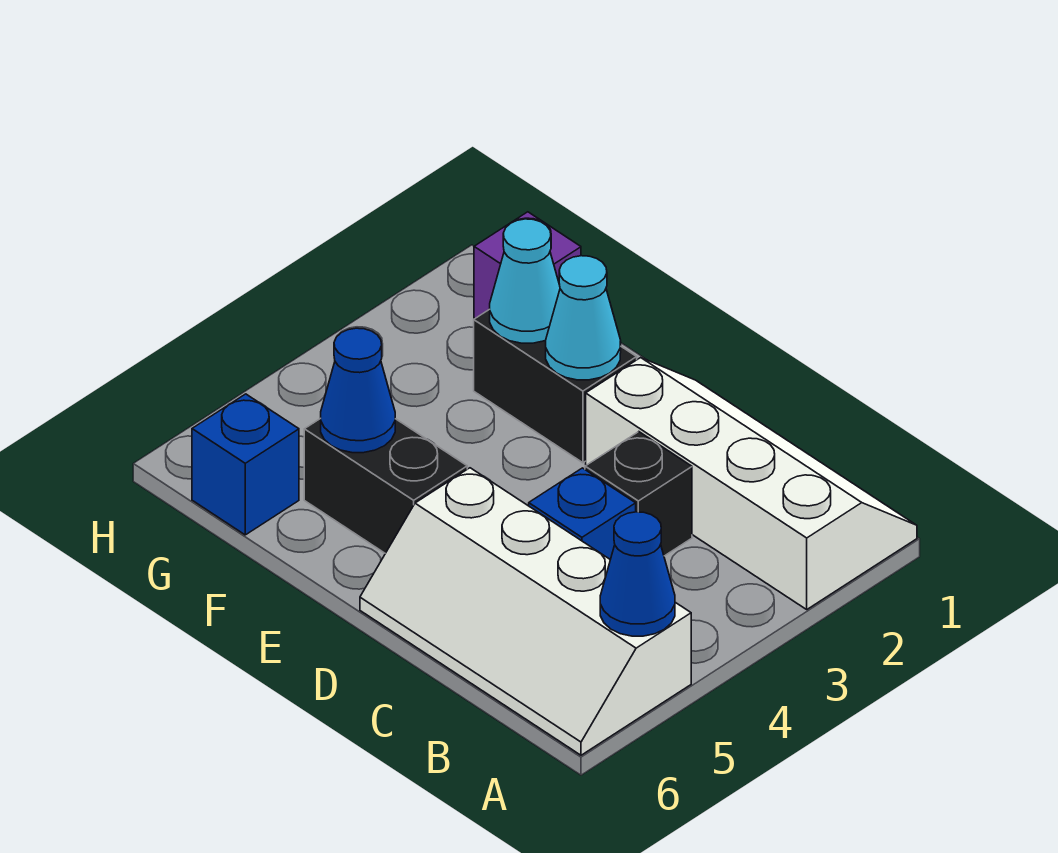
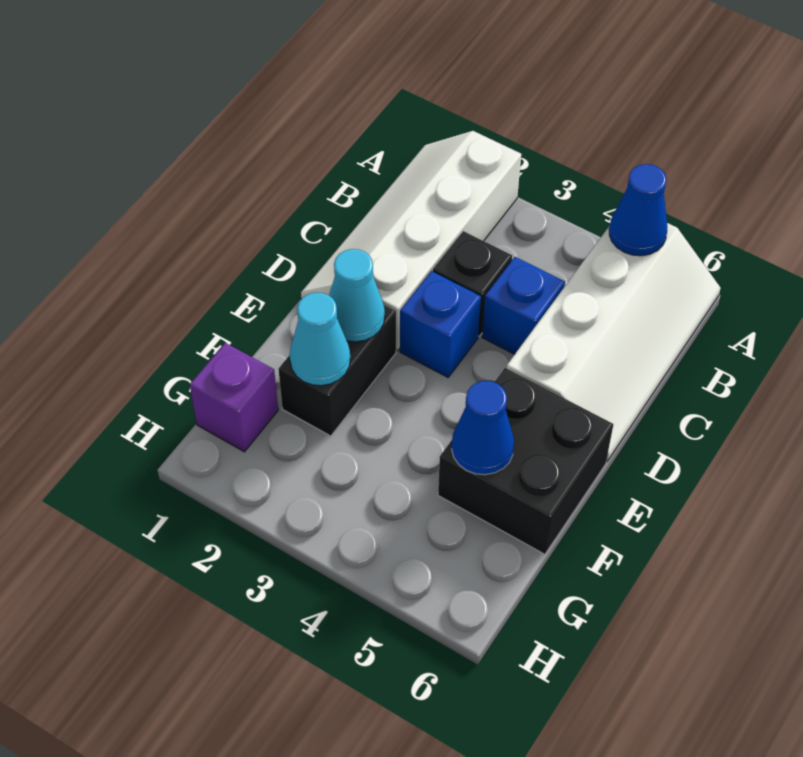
black 1x2 brick [304,418,467,553] -> black 2x2 brick [438,368,613,554]
blue 1x1 brick [192,394,299,535] -> blue 1x1 brick moved to [400,271,481,377]

